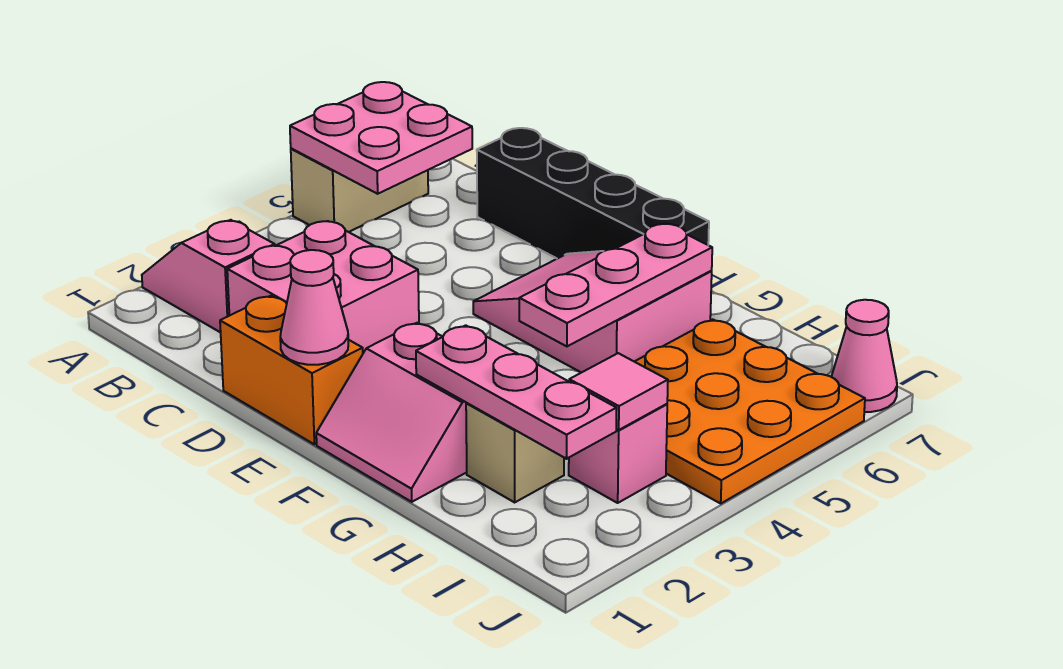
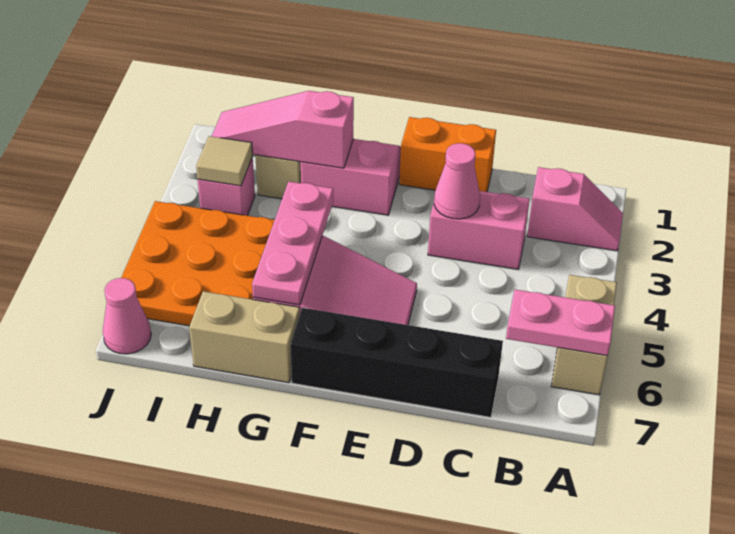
pink 2x2 plate [290,82,472,194] -> pink 1x2 plate [506,290,615,356]
pink 2x2 brick [227,221,419,353] -> pink 1x2 brick [428,191,530,269]
pink 1x1 cone [280,250,348,365] -> pink 1x1 cone moved to [434,143,480,219]
pink 1x3 plate [416,325,617,459] -> pink 1x3 slope [212,91,354,168]
none -> tan 1x2 brick [189,291,300,383]
pink 1x1 tile [569,353,668,430] -> tan 1x1 tile [196,136,253,186]

